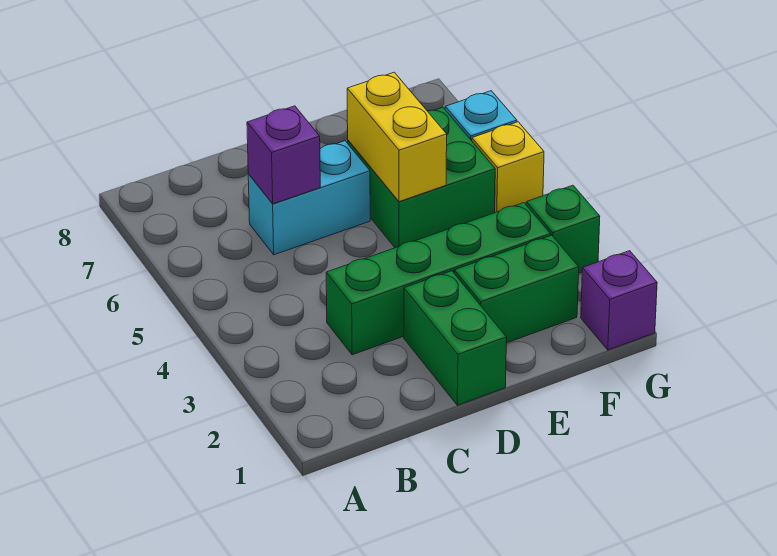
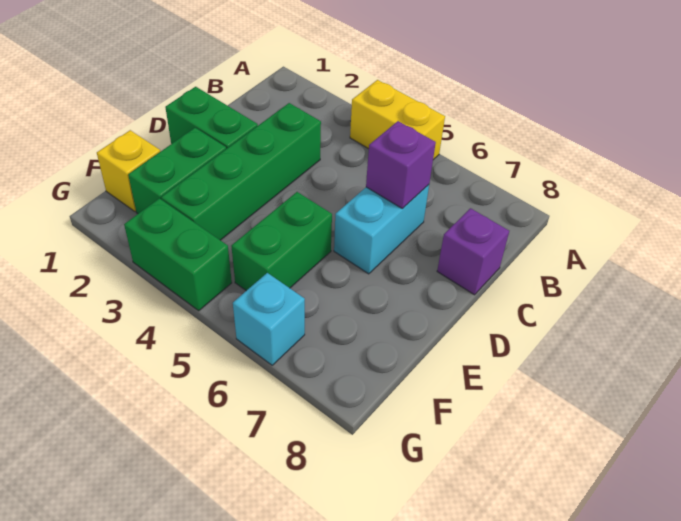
green 2x2 brick [348,107,495,248] -> green 1x2 brick [231,192,332,291]
yellow 1x2 brick [347,72,447,202] -> yellow 1x2 brick moved to [350,80,445,160]
purple 1x1 brick [581,251,657,350] -> purple 1x1 brick moved to [437,208,509,295]
green 1x1 brick [526,185,600,273] -> green 1x2 brick [124,198,232,311]
yellow 1x1 brick [472,122,544,213] -> yellow 1x1 brick moved to [97,130,160,211]

